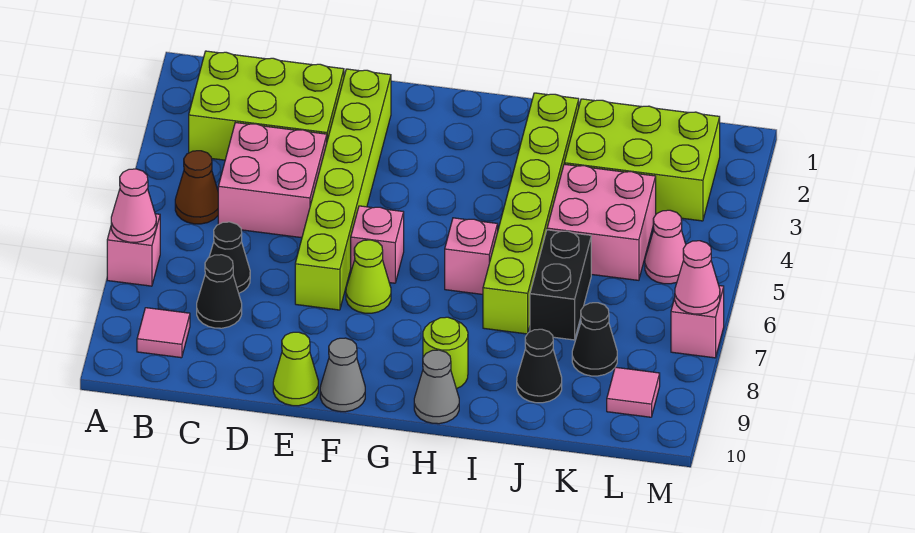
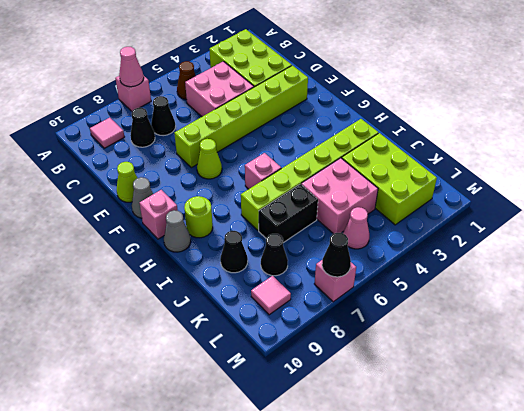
pink 1x1 brick [351,206,404,283] -> pink 1x1 brick moved to [139,190,178,239]
pink 1x1 cone [675,241,720,314] -> black 1x1 cone [322,233,351,277]

